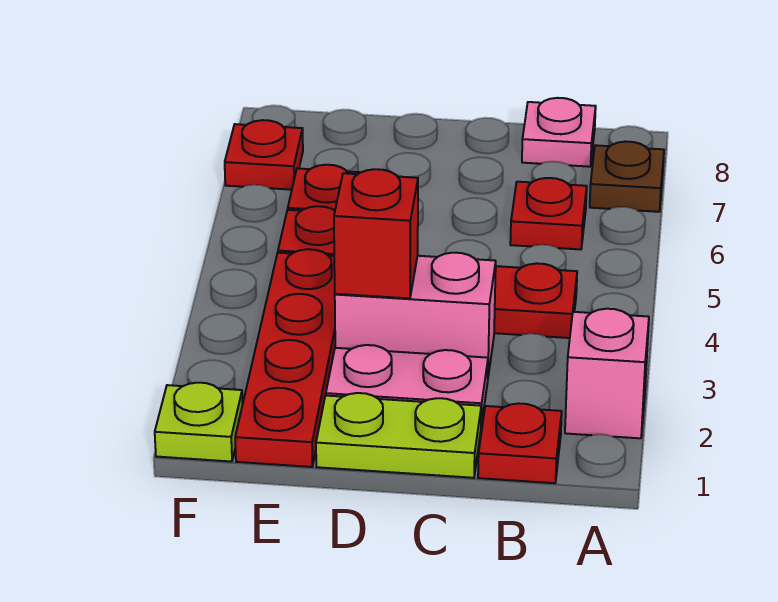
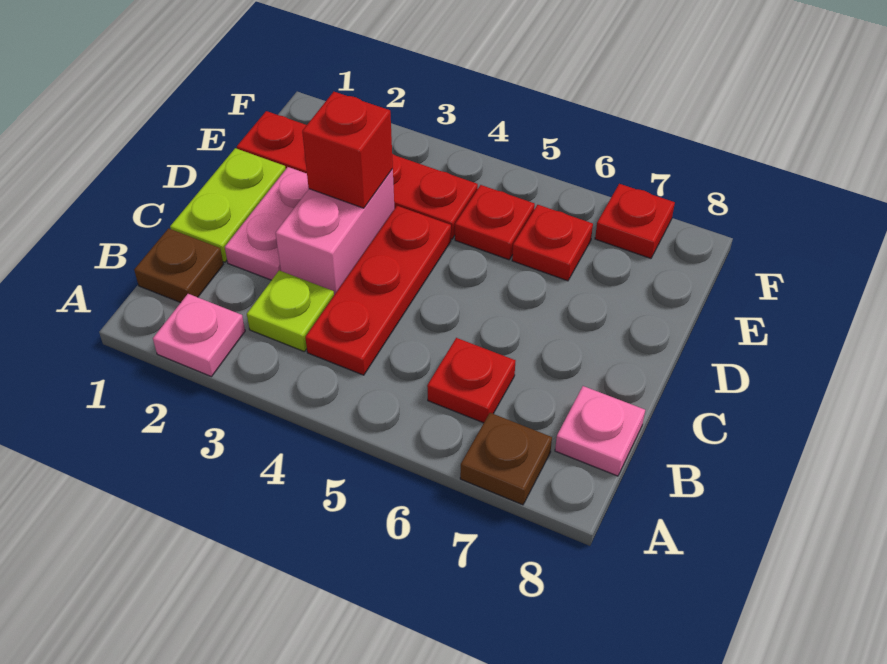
pink 1x1 brick [565,309,649,438] -> pink 1x1 plate [153,294,245,377]
red 1x1 plate [478,403,562,483] -> brown 1x1 plate [134,228,223,303]
lime 1x1 plate [155,383,243,462] -> lime 1x1 plate moved to [247,271,334,351]

